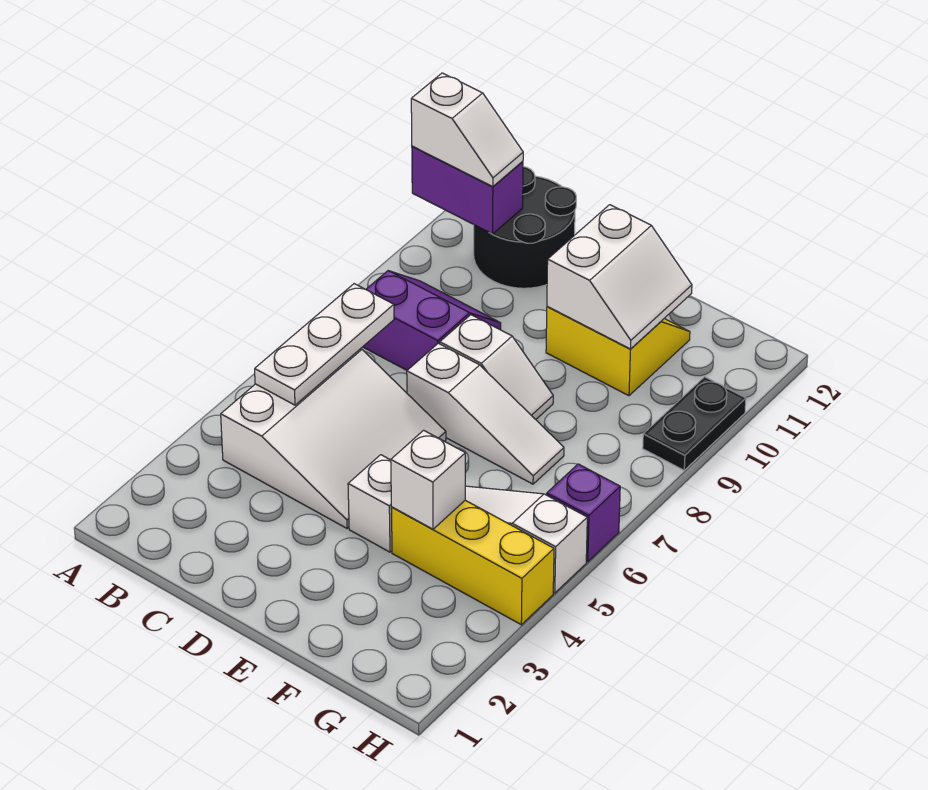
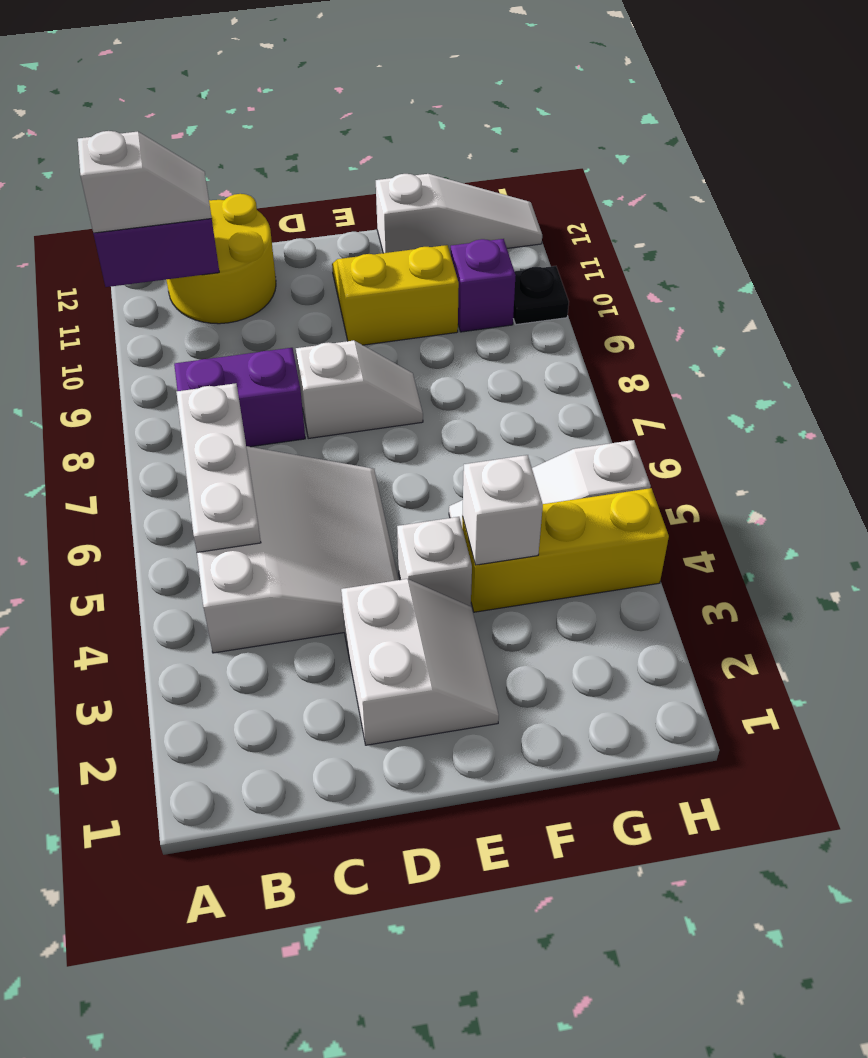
black 2x2 round brick [474,167,576,288] -> yellow 2x2 round brick [166,194,276,324]
white 1x3 slope [407,343,564,484] -> white 1x3 slope moved to [376,174,542,254]
white 2x2 slope [547,205,692,349] -> white 2x2 slope moved to [341,579,499,745]
purple 1x1 brick [547,464,620,562] -> purple 1x1 brick moved to [450,239,516,332]
black 1x2 plate [643,377,746,470] -> black 1x1 plate [513,266,569,325]

